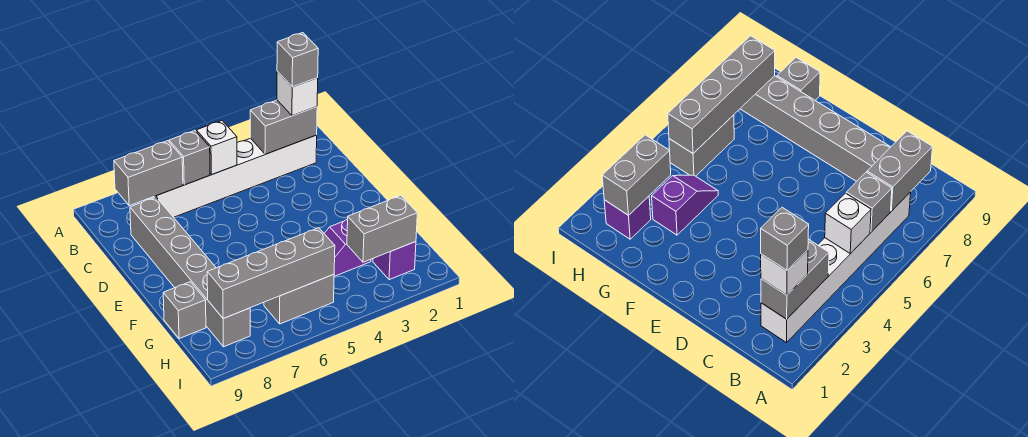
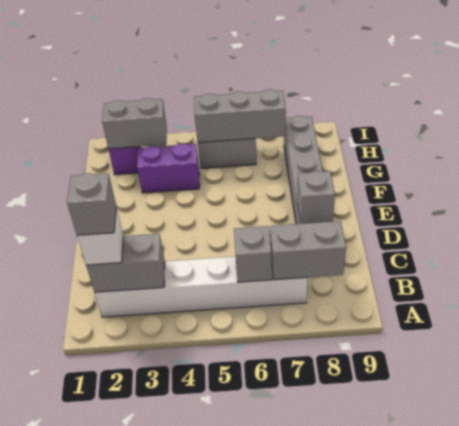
white 1x1 brick [196,121,237,175] -> none
purple 1x2 slope [324,219,371,276] -> purple 1x2 brick [137,144,200,193]
grey 1x1 brick [163,282,206,339] -> grey 1x1 brick moved to [297,171,335,224]
grey 1x4 brick [207,228,335,318] -> grey 1x3 brick [194,90,286,142]

